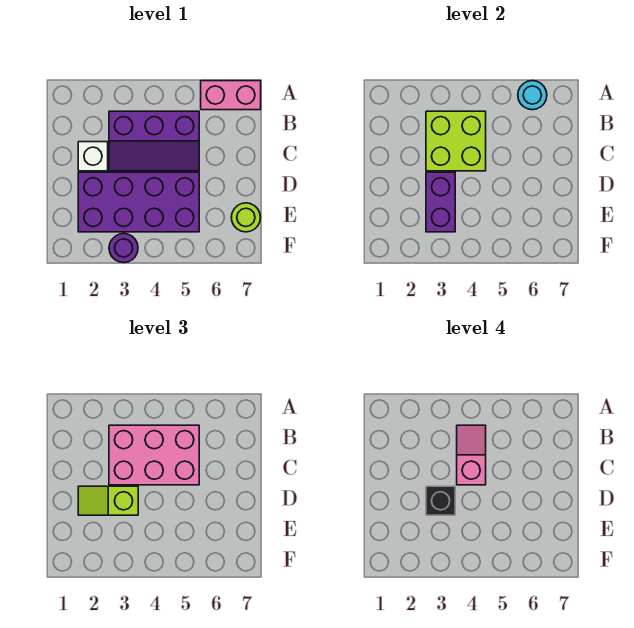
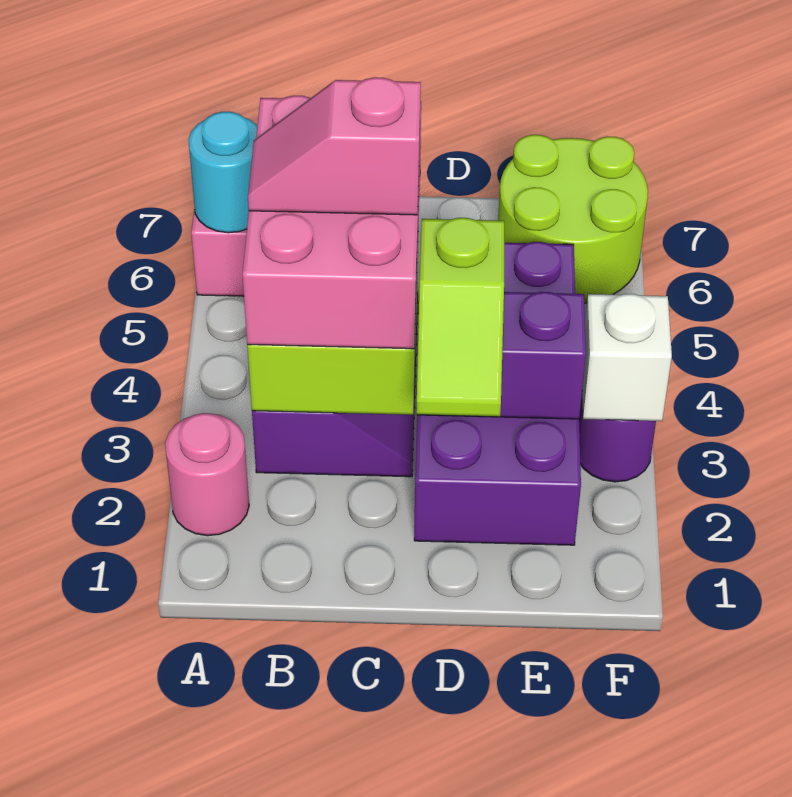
none -> pink 1x1 round brick [165,413,249,536]
white 1x1 brick [78,142,108,171] -> white 1x1 brick moved to [582,294,672,421]
black 1x1 brick [426,486,455,515] -> none
lime 1x1 round brick [231,203,260,232] -> lime 2x2 round brick [498,135,648,303]

